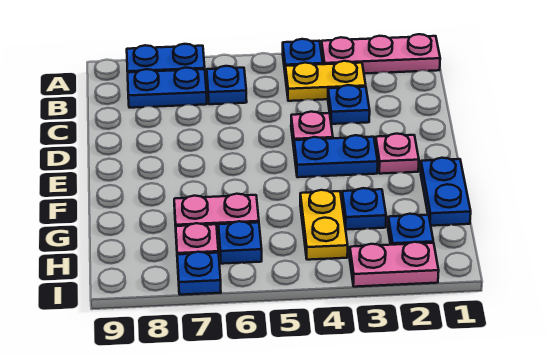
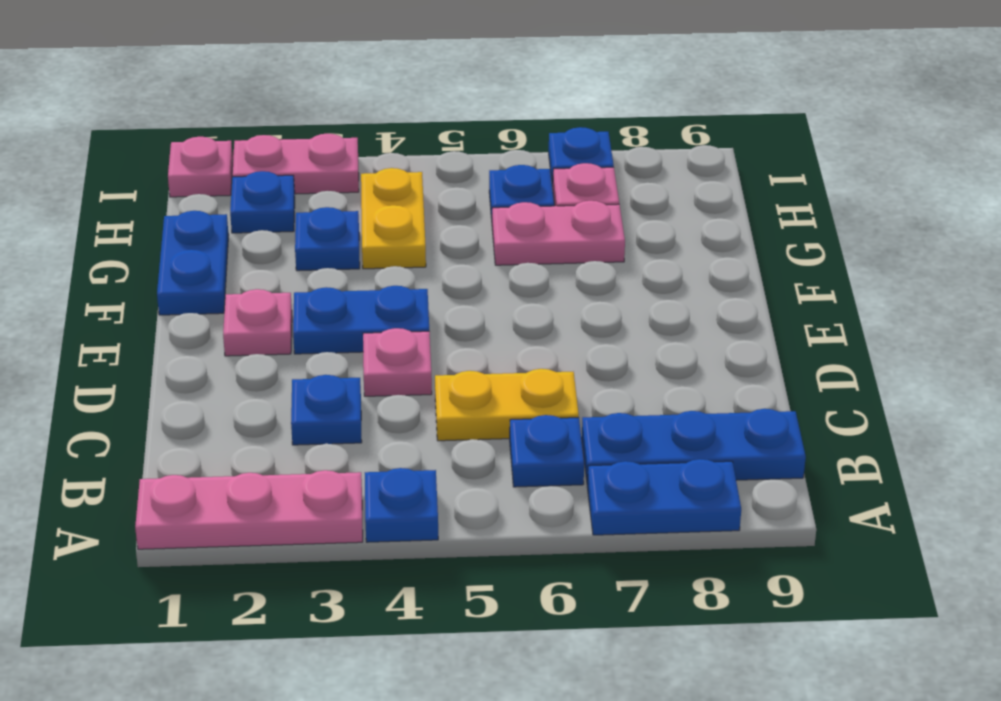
yellow 1x2 plate [285,61,366,101] -> yellow 1x2 plate moved to [435,369,579,441]
blue 1x2 plate [128,68,207,108] -> blue 1x3 plate [582,409,806,484]
none -> pink 1x1 plate [168,137,233,197]

